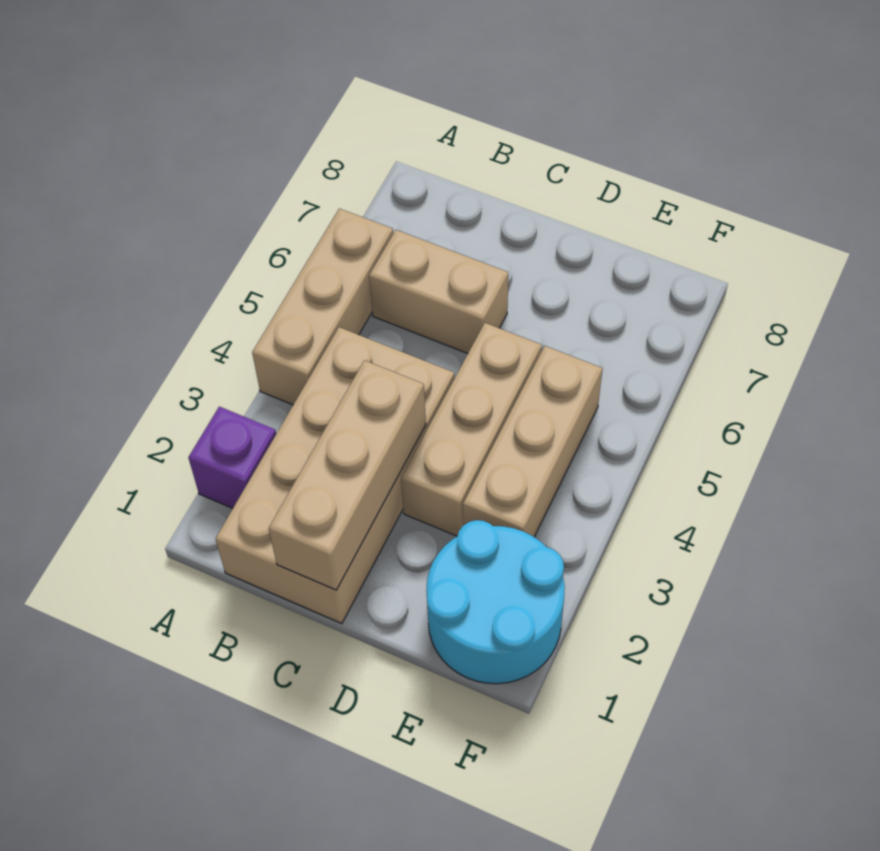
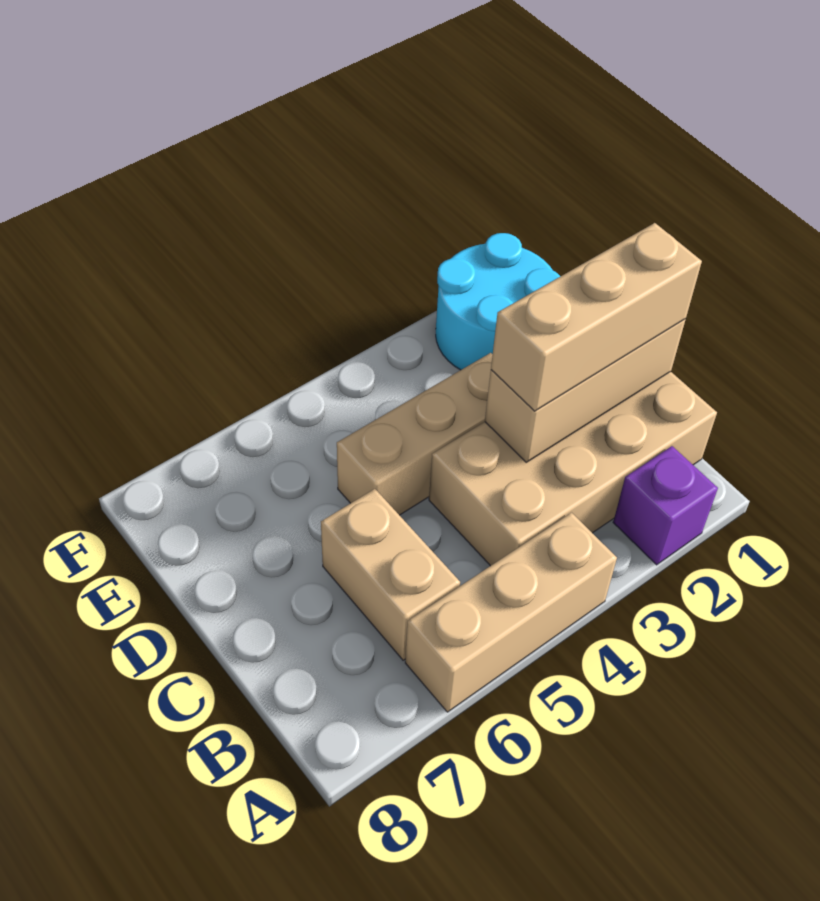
tan 1x3 brick [463,346,602,537] -> tan 1x3 brick moved to [491,223,702,411]

